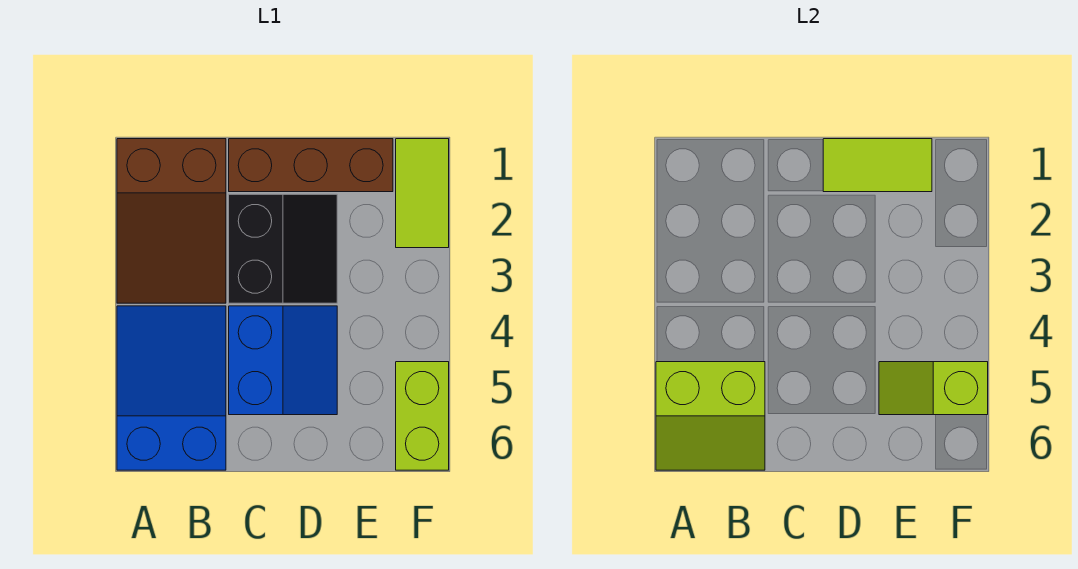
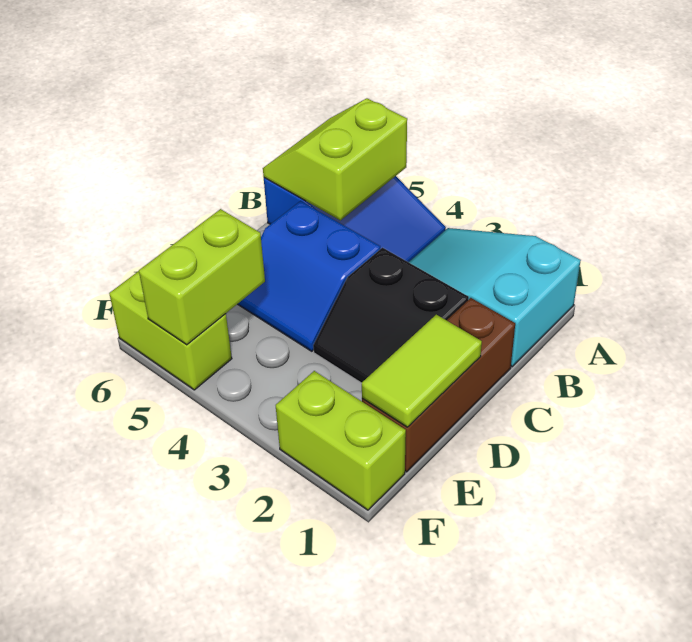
brown 2x3 slope [117,139,226,303] -> cyan 2x3 slope [409,228,581,367]
lime 1x2 slope [879,362,988,415] -> lime 1x2 brick [139,209,265,345]
lime 1x2 tile [396,139,449,248] -> lime 1x2 brick [276,371,406,510]

